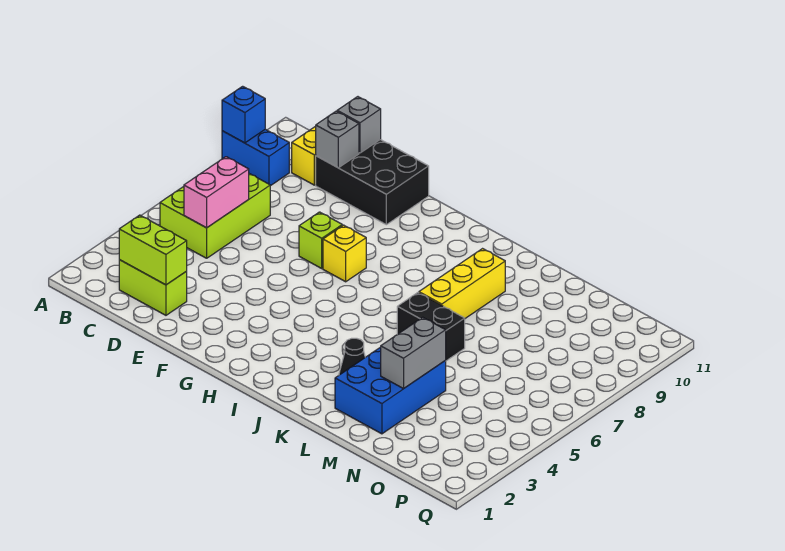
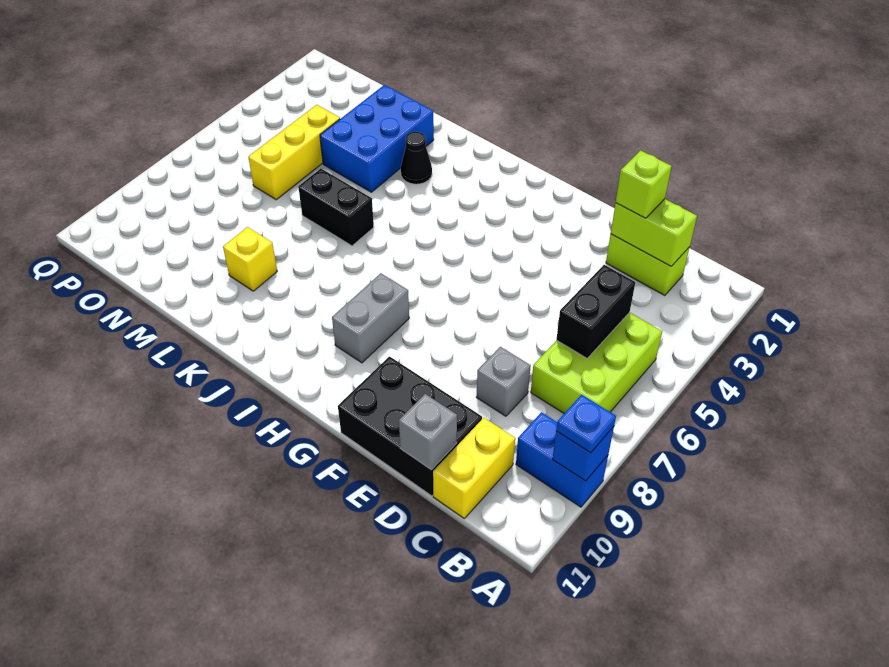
none -> blue 1x1 plate [556,395,616,453]
pink 1x2 brick [184,157,249,228] -> black 1x2 brick [556,265,635,358]
grey 1x1 brick [316,111,359,168] -> grey 1x1 brick moved to [476,347,531,416]
lime 1x1 brick [299,212,342,268] -> lime 1x1 brick moved to [616,151,672,218]
yellow 1x1 brick [323,225,366,282] -> yellow 1x1 brick moved to [223,227,277,291]
yellow 1x3 brick [419,249,505,318] -> yellow 1x3 brick moved to [248,105,340,200]
grey 1x2 brick [381,317,446,389] -> grey 1x2 brick moved to [332,273,409,363]

